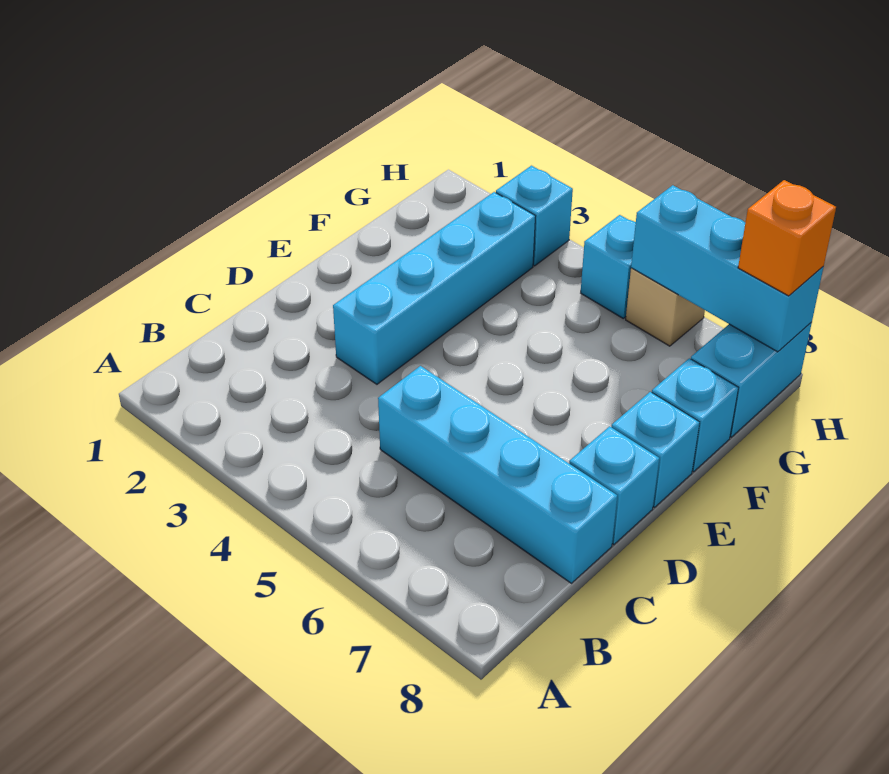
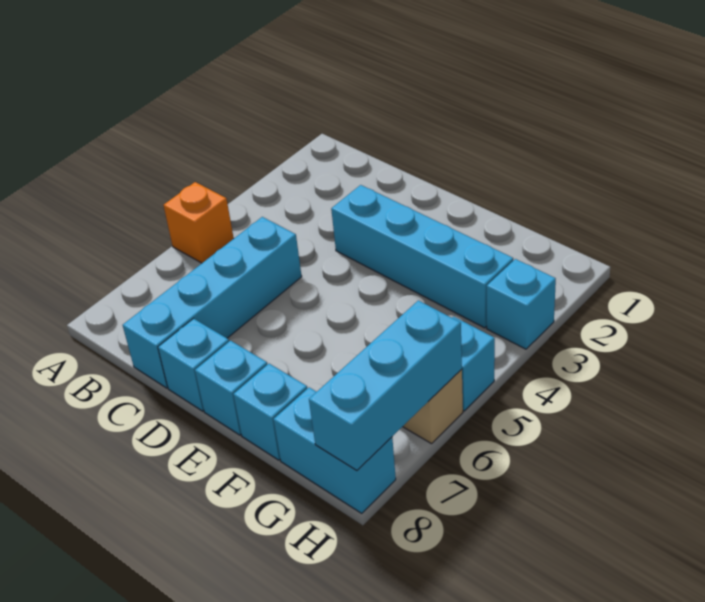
orange 1x1 brick [738,180,836,296] -> orange 1x1 brick moved to [163,182,234,263]

